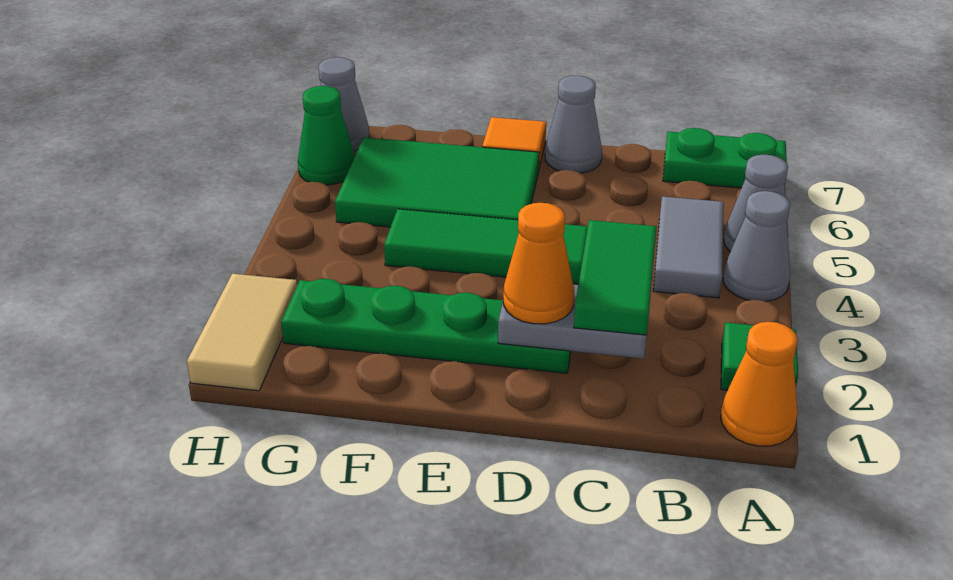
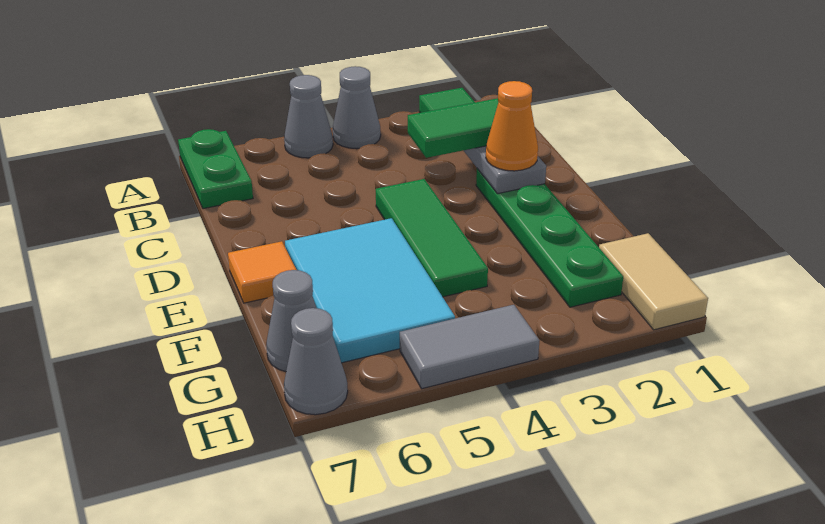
orange 1x1 cone [721,322,798,446] -> none
grey 1x2 tile [653,196,724,298] -> grey 1x2 tile moved to [400,305,540,389]
grey 1x1 cone [545,76,602,173] -> grey 1x1 cone moved to [266,270,316,372]
green 2x3 tile [335,137,539,227] -> cyan 2x3 tile [285,218,455,363]
tan 1x2 tile [187,274,297,391] -> tan 1x2 tile turned to [599,233,708,330]
green 1x1 cone [298,86,355,185] -> none

